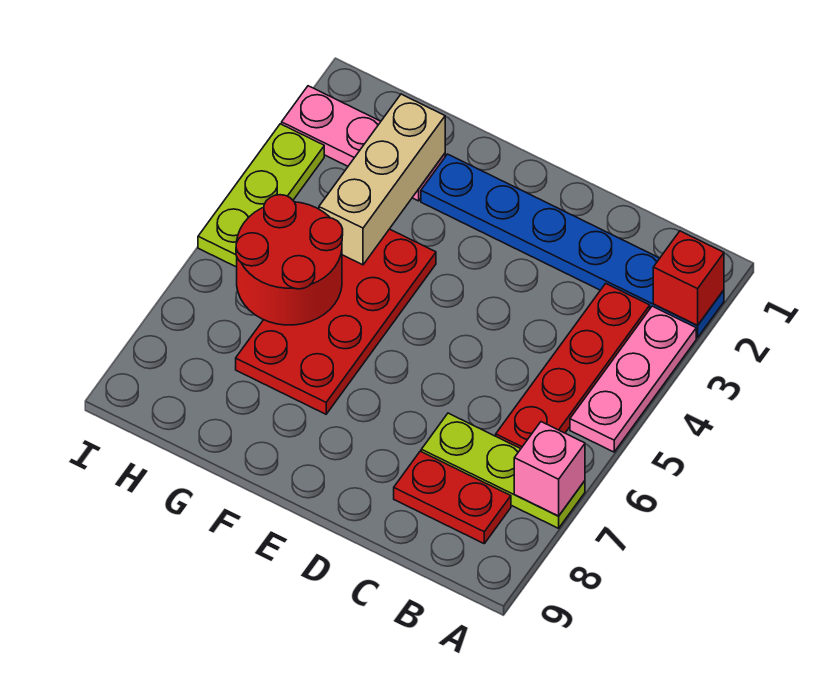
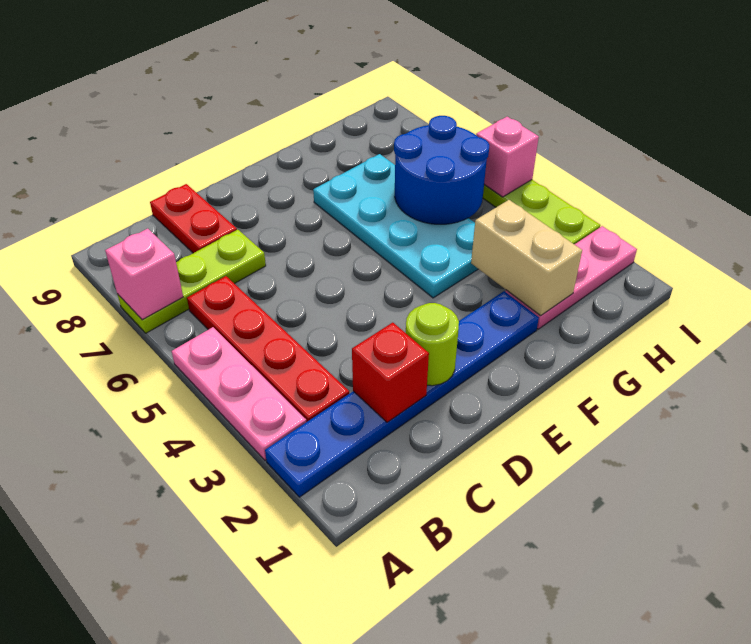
red 1x1 brick [653,231,724,326] -> red 1x1 brick moved to [352,323,429,422]
red 1x2 plate [394,451,511,543] -> red 1x2 plate turned to [150,184,237,253]
none -> lime 1x1 round brick [406,303,459,386]
red 2x4 plate [236,229,436,414] -> cyan 2x4 plate [313,154,478,298]
tan 1x3 brick [319,94,445,265] -> tan 1x2 brick [471,200,582,315]
red 2x2 round brick [236,195,343,325] -> blue 2x2 round brick [394,116,490,224]
none -> pink 1x1 brick [476,117,539,197]

